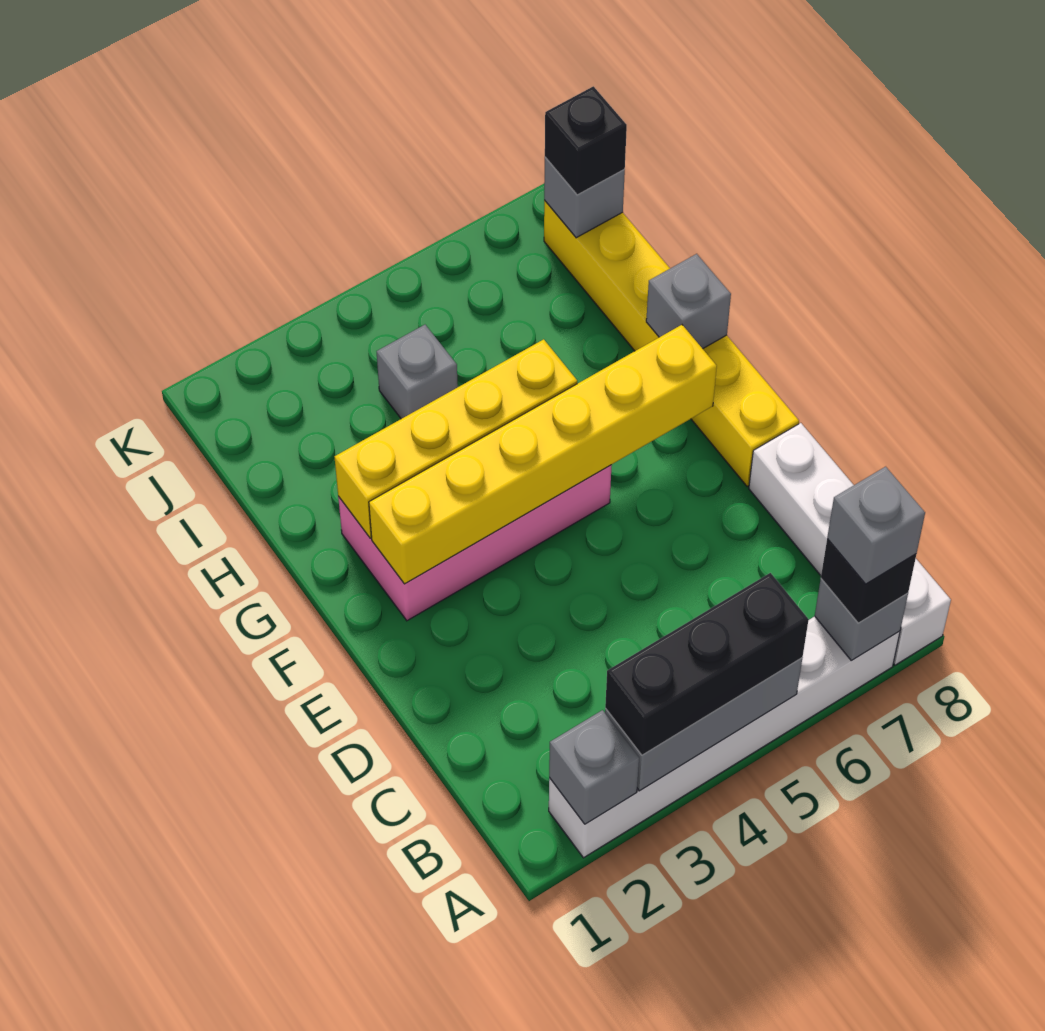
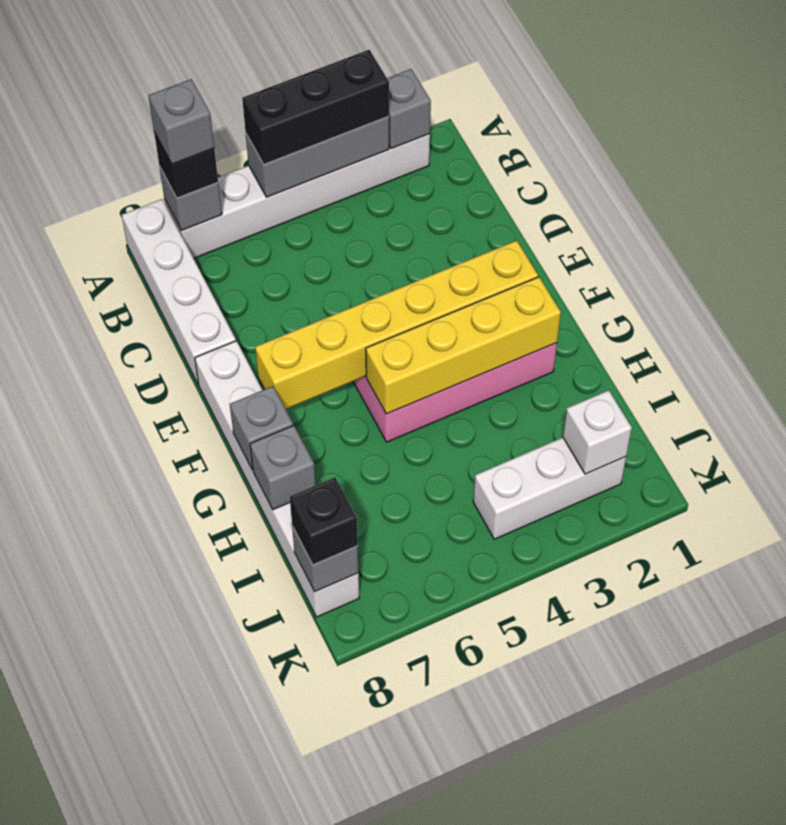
yellow 1x6 brick [544,200,799,487] -> white 1x6 brick [195,341,359,617]
grey 1x1 brick [377,325,458,419] -> grey 1x1 brick moved to [250,425,316,510]
none -> white 1x3 brick [473,437,626,539]
none -> white 1x1 brick [563,390,632,474]

